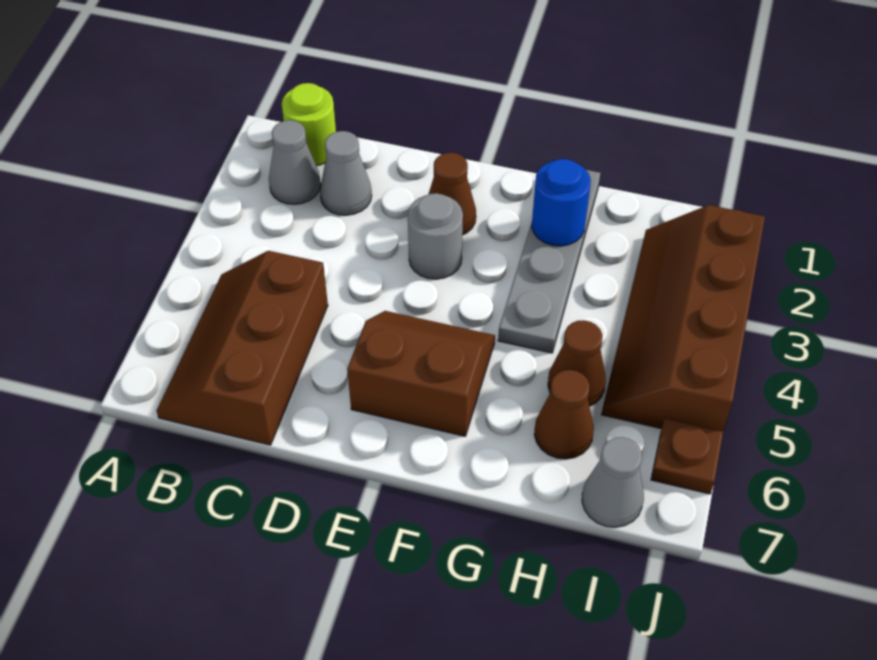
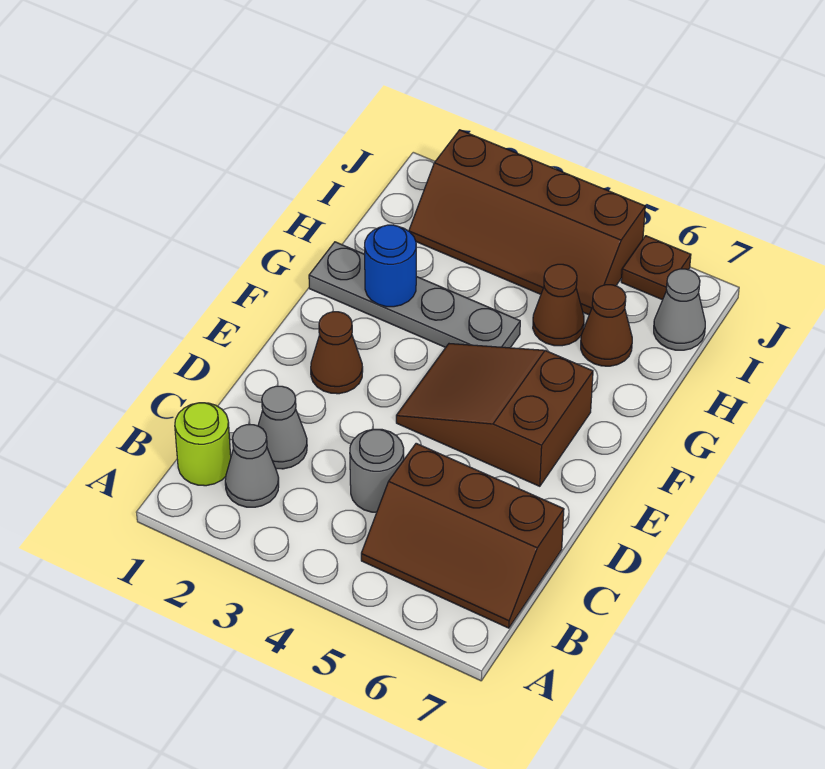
grey 1x1 round brick [408,193,463,279] -> grey 1x1 round brick moved to [350,429,404,512]
brown 2x2 slope [347,311,495,436] -> brown 2x3 slope [396,344,593,486]

